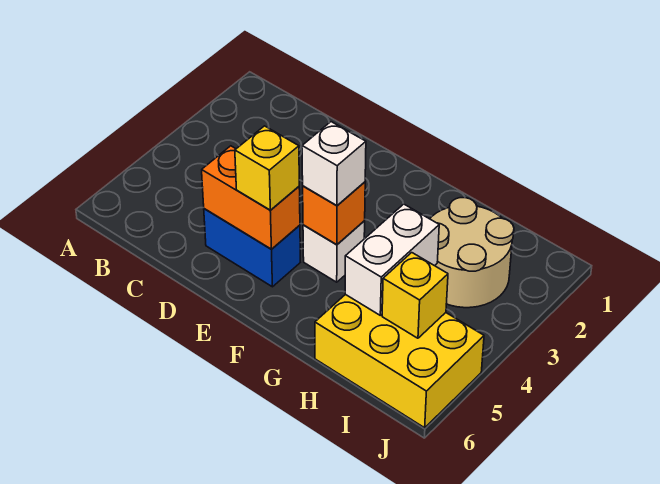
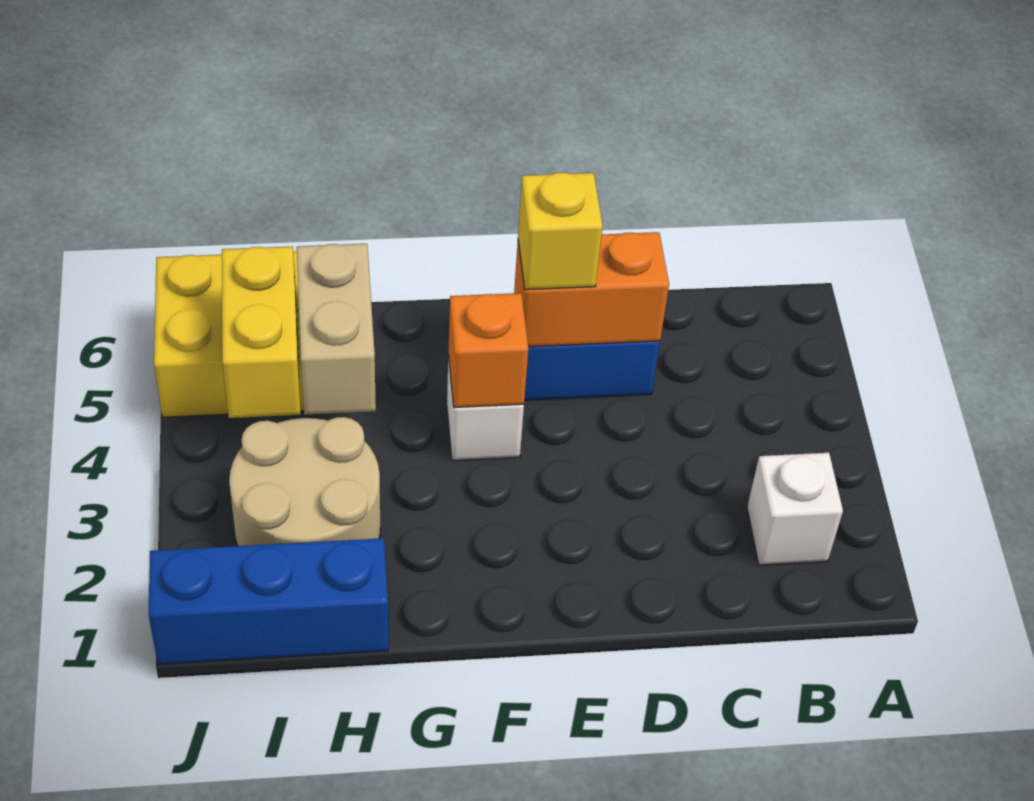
white 1x1 brick [302,122,366,206] -> white 1x1 brick moved to [747,453,843,565]
none -> blue 1x3 brick [149,538,388,664]
white 1x2 brick [345,204,439,315] -> tan 1x2 brick [297,244,376,415]
yellow 1x1 brick [382,253,448,338] -> yellow 1x2 brick [222,246,301,418]

